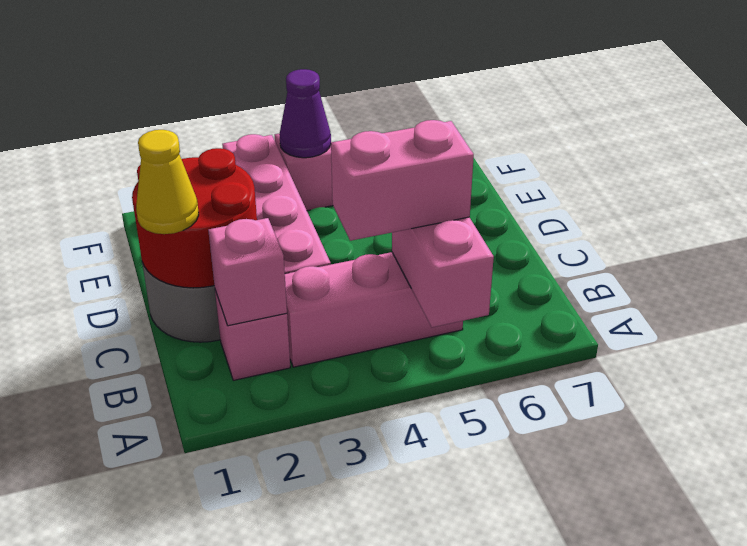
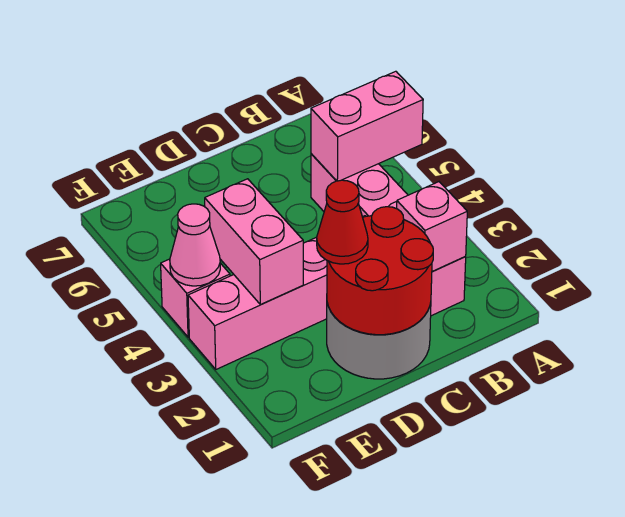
pink 1x2 brick [331,120,474,241] -> pink 1x2 brick moved to [205,179,303,304]
yellow 1x1 cone [136,130,199,234] -> none
none -> red 1x1 cone [317,180,368,264]
purple 1x1 cone [279,69,331,158] -> pink 1x1 cone [170,204,220,286]

